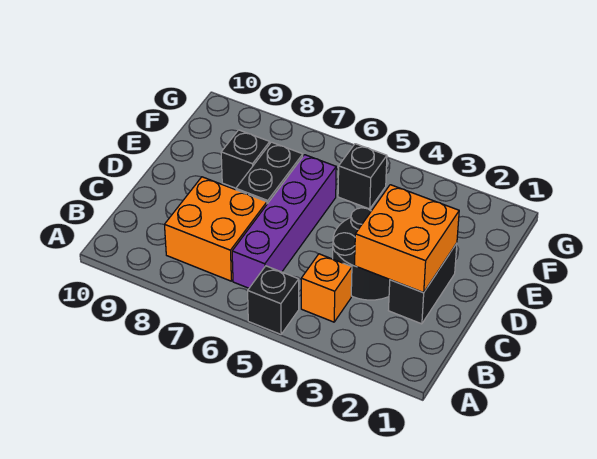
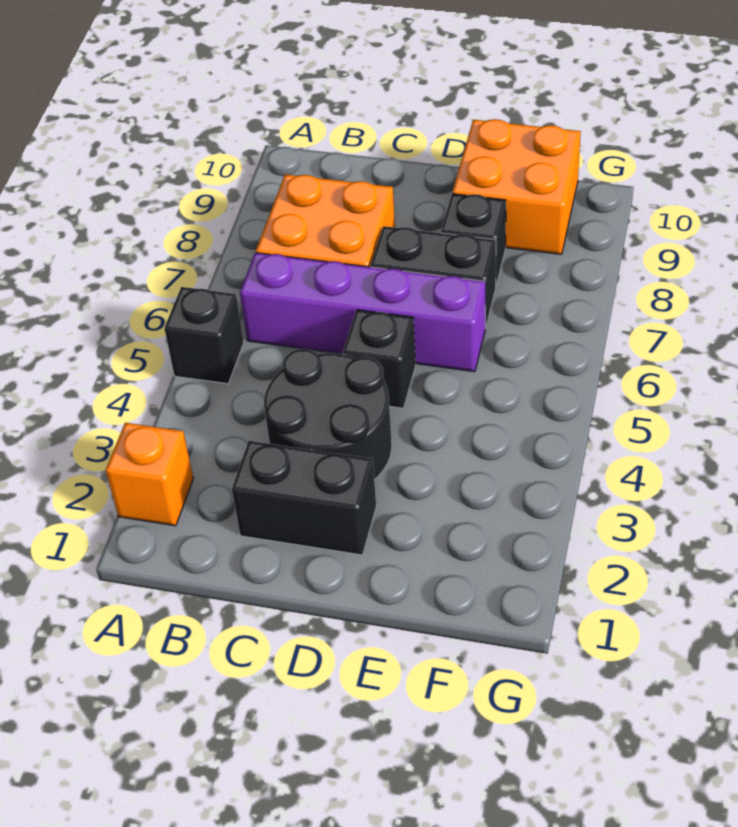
orange 1x1 brick [301,254,352,322] -> orange 1x1 brick moved to [106,423,193,526]
orange 2x2 brick [355,185,459,293] -> orange 2x2 brick moved to [452,119,581,254]
black 1x1 brick [338,144,387,209] -> black 1x1 brick moved to [343,310,416,408]

